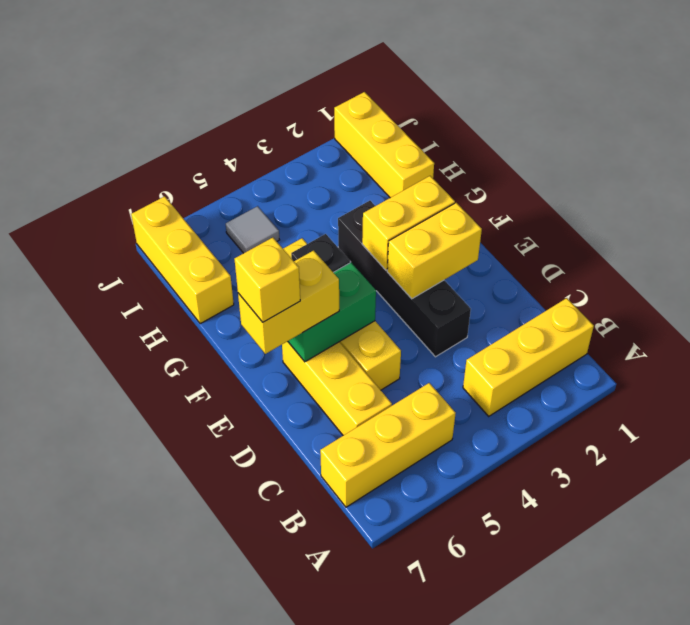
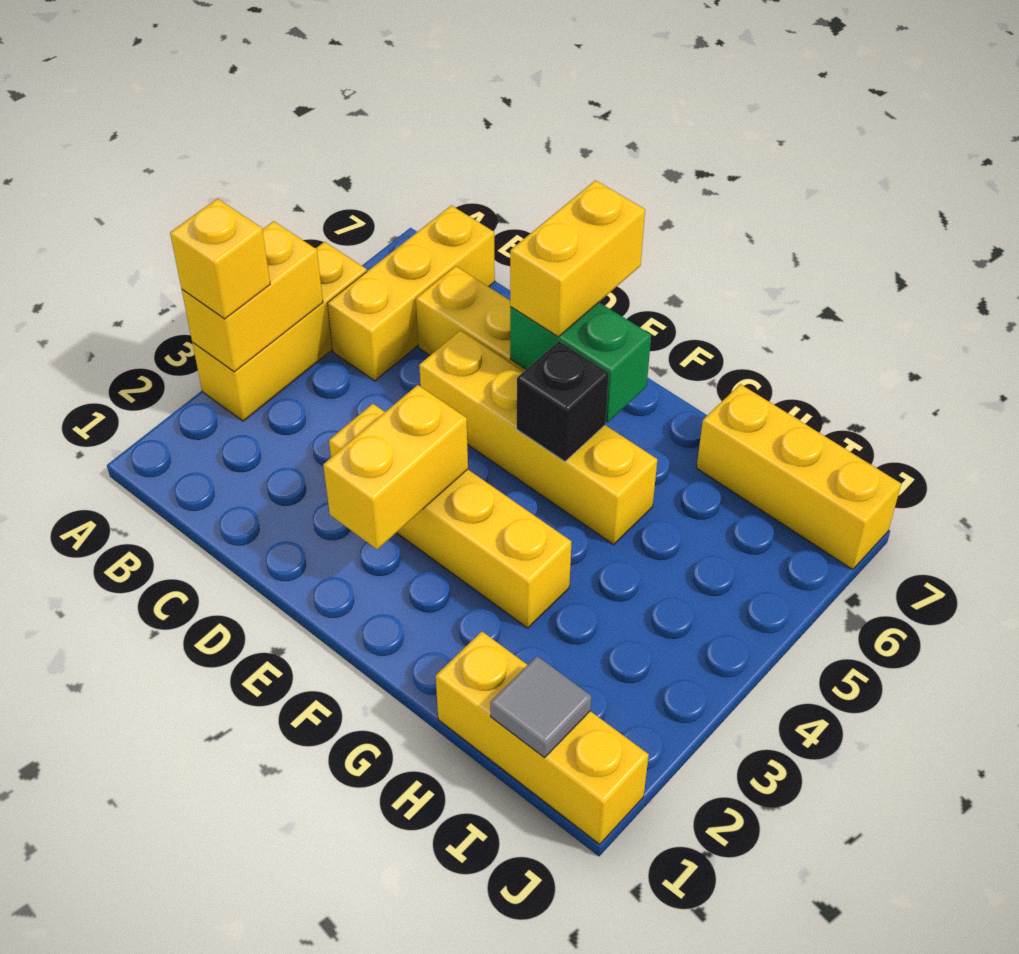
yellow 1x3 brick [463,298,594,416] -> yellow 1x3 brick moved to [192,242,367,421]
black 1x4 brick [338,201,471,357] -> yellow 1x4 brick [329,404,571,628]
green 1x2 brick [288,263,376,362] -> green 1x2 brick turned to [510,302,651,423]
yellow 1x1 brick [234,238,300,322] -> yellow 1x1 brick moved to [170,198,270,319]
yellow 1x2 brick [362,176,455,271] -> yellow 1x2 brick moved to [182,221,323,372]
grey 1x1 tile [226,206,279,253] -> grey 1x1 tile moved to [490,656,591,758]

